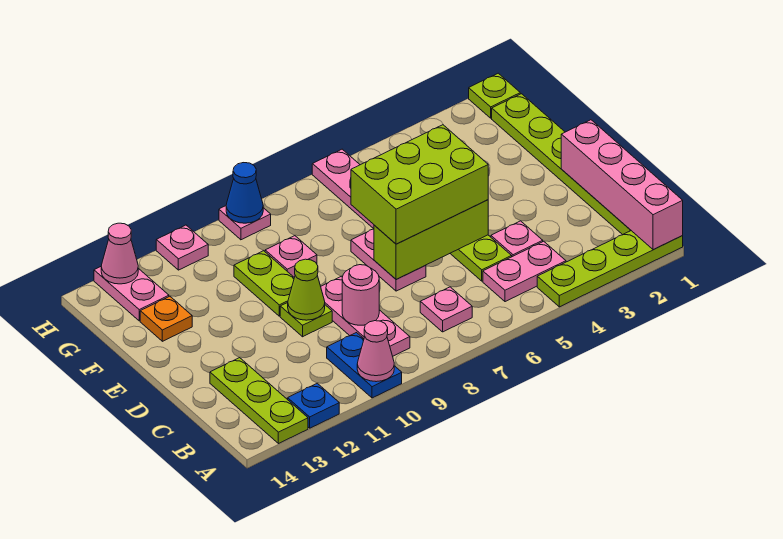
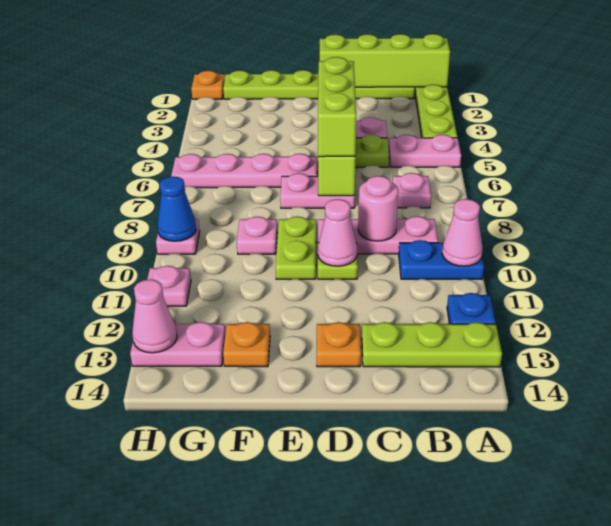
pink 1x4 brick [561,120,683,250] -> lime 1x4 brick [320,34,450,87]
pink 1x2 plate [483,241,566,302] -> pink 1x2 plate turned to [389,135,461,167]
lime 2x3 brick [351,125,488,244] -> lime 1x3 brick [318,57,356,157]
lime 1x1 cone [288,259,325,320] -> pink 1x1 cone [318,199,357,266]
none -> orange 1x1 plate [317,322,361,367]
lime 1x2 plate [234,251,294,316] -> lime 1x2 plate turned to [276,216,316,279]
lime 1x1 plate [469,73,520,118] -> orange 1x1 plate [191,71,225,99]

